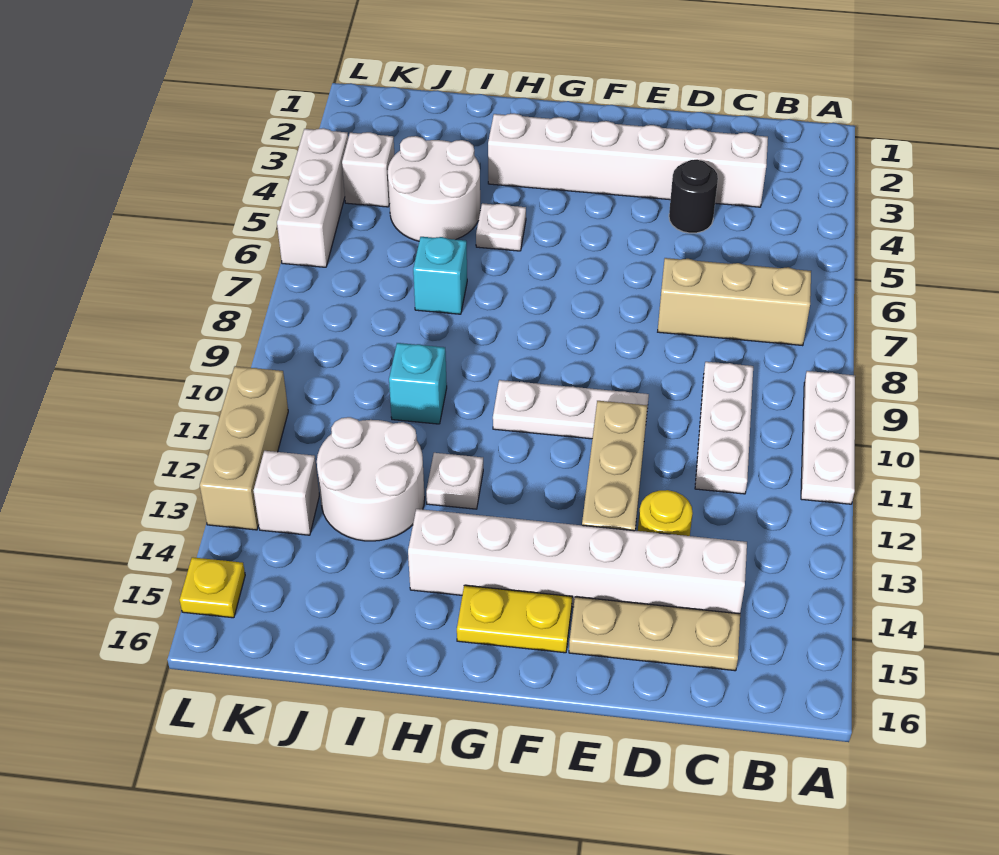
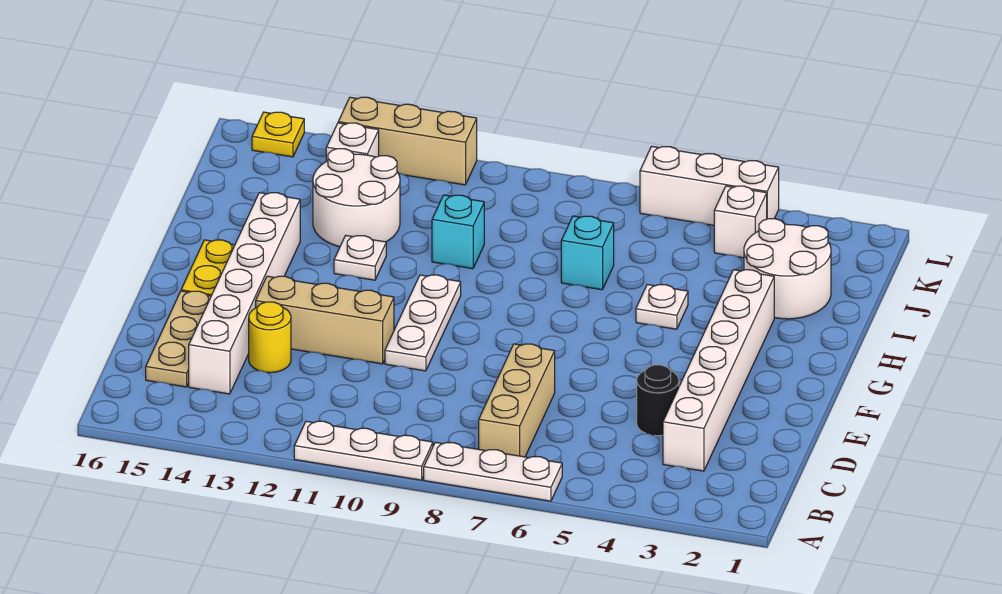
white 1x3 plate [695,362,753,494] -> white 1x3 plate moved to [424,442,562,501]
white 2x2 round brick [388,136,480,241] -> white 2x2 round brick moved to [744,219,831,319]

